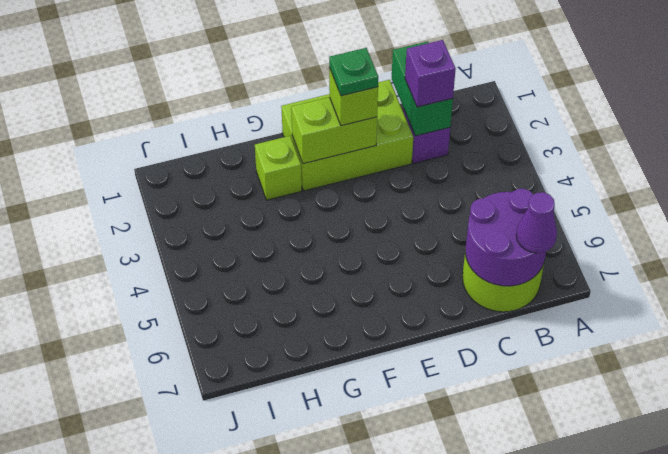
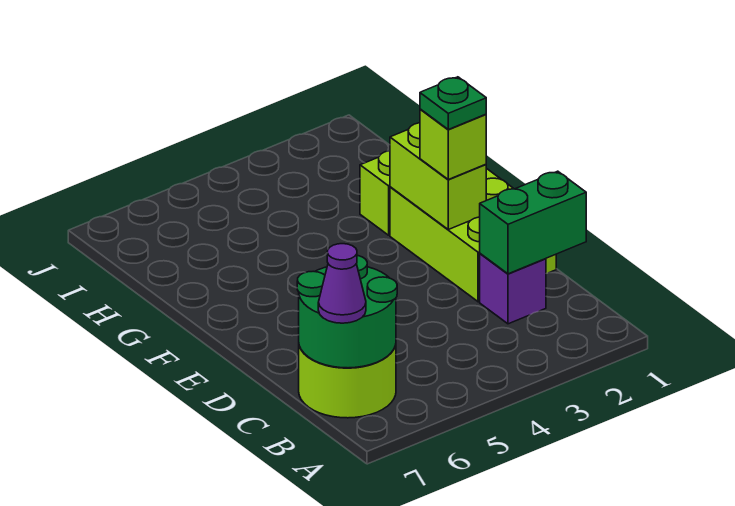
purple 2x2 round brick [465,189,546,286] -> green 2x2 round brick [297,256,397,368]
purple 1x1 brick [405,40,456,107] -> none

